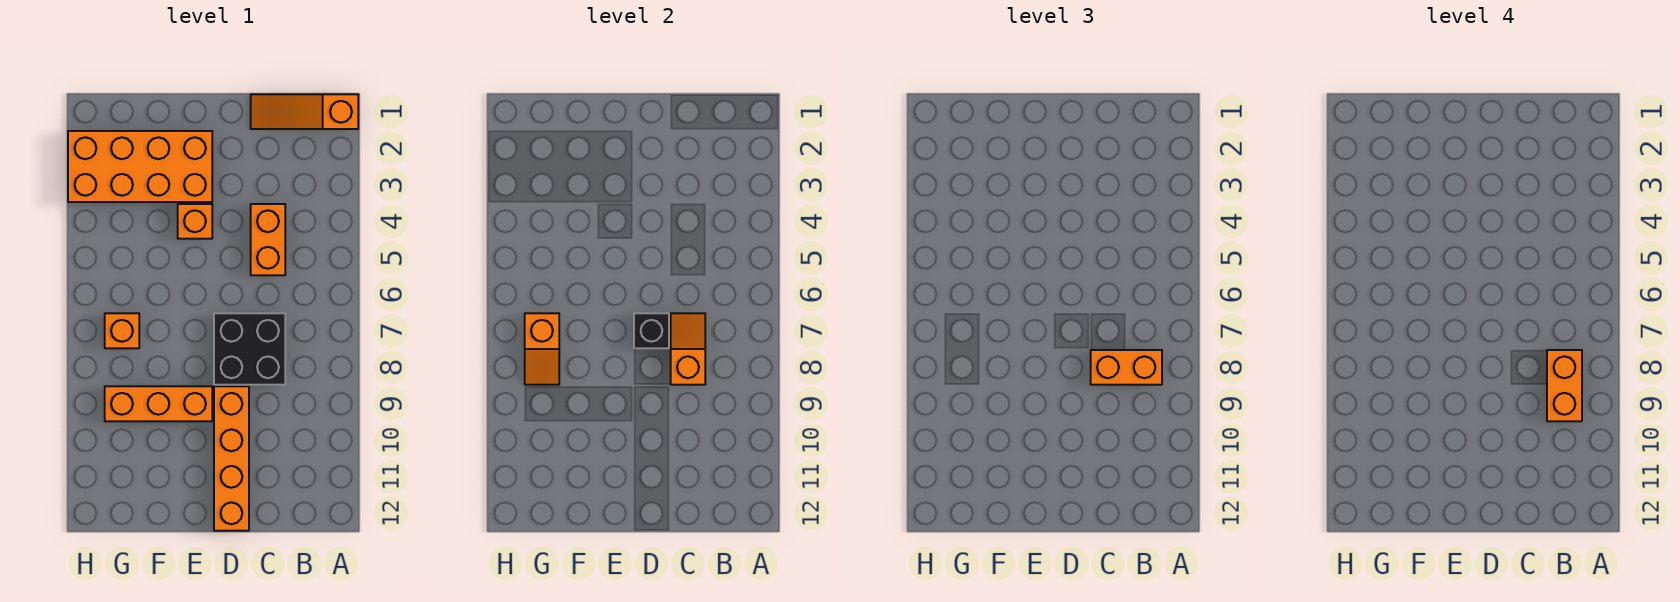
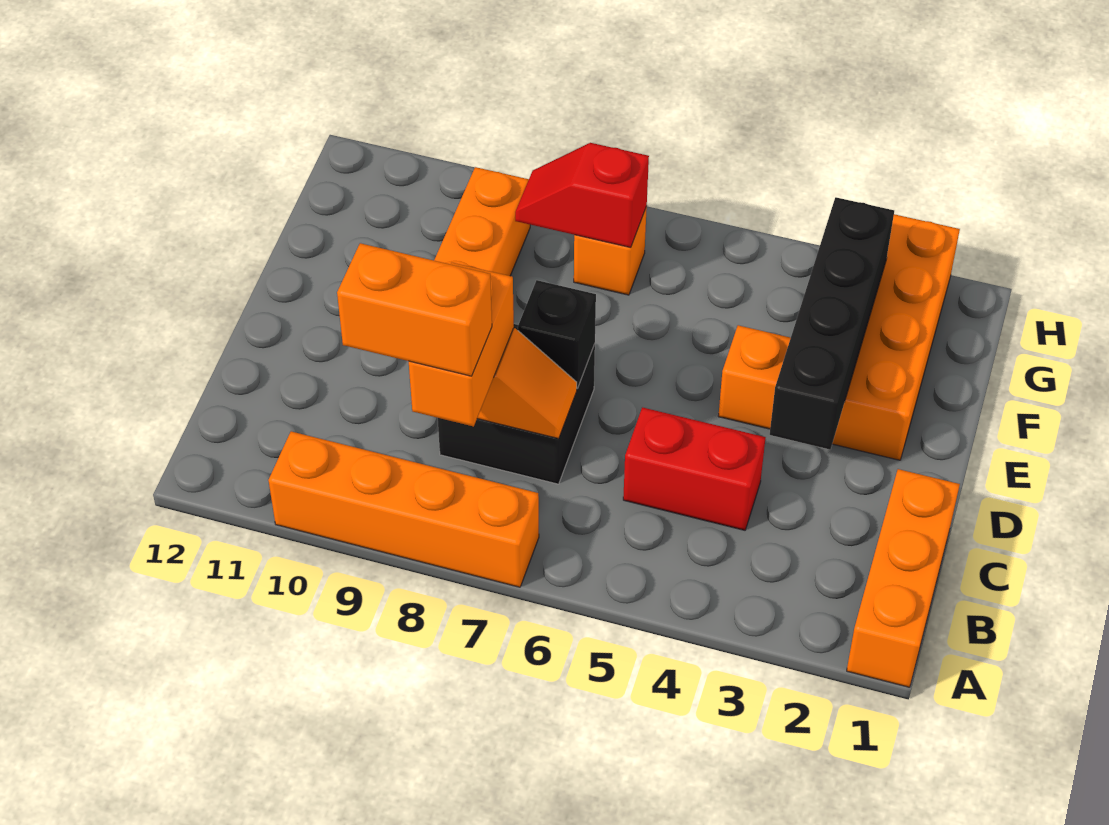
orange 1x3 slope [251,94,358,129] -> orange 1x3 brick [847,469,960,687]
orange 1x2 brick [251,204,285,275] -> red 1x2 brick [623,407,766,530]
none -> black 1x4 brick [770,197,894,449]
orange 1x4 brick [214,386,249,531] -> orange 1x4 brick moved to [268,431,539,587]
orange 1x2 slope [525,313,559,385] -> red 1x2 slope [515,143,649,248]

